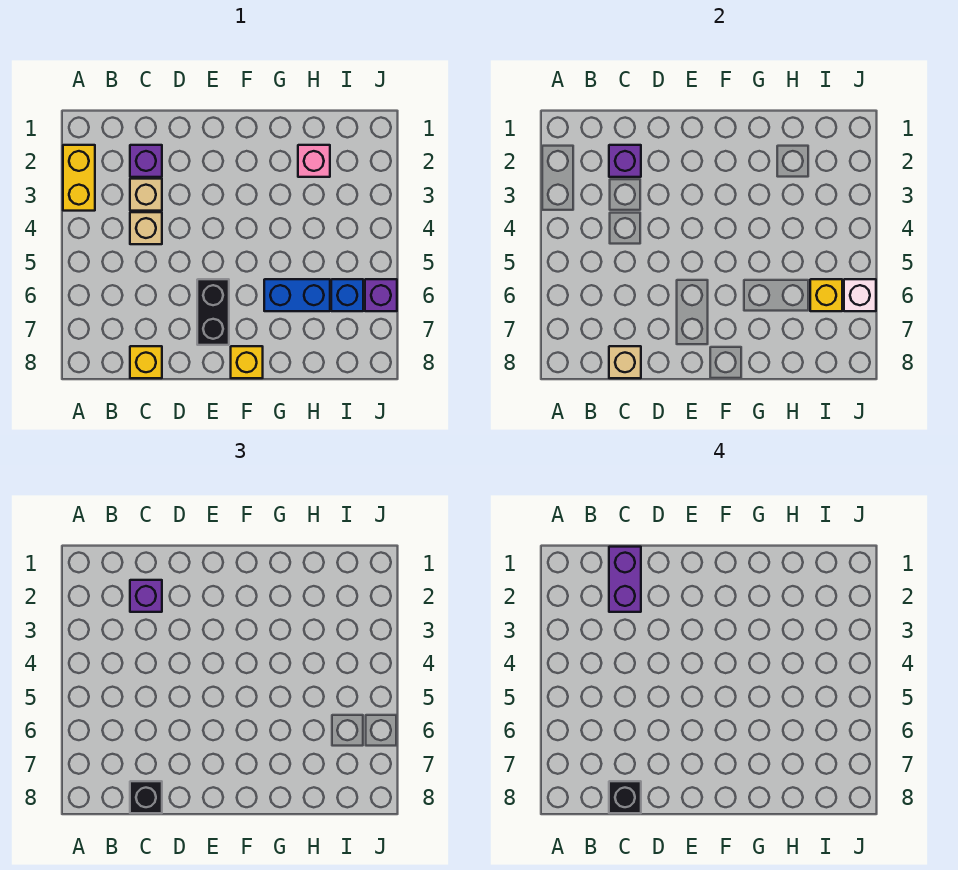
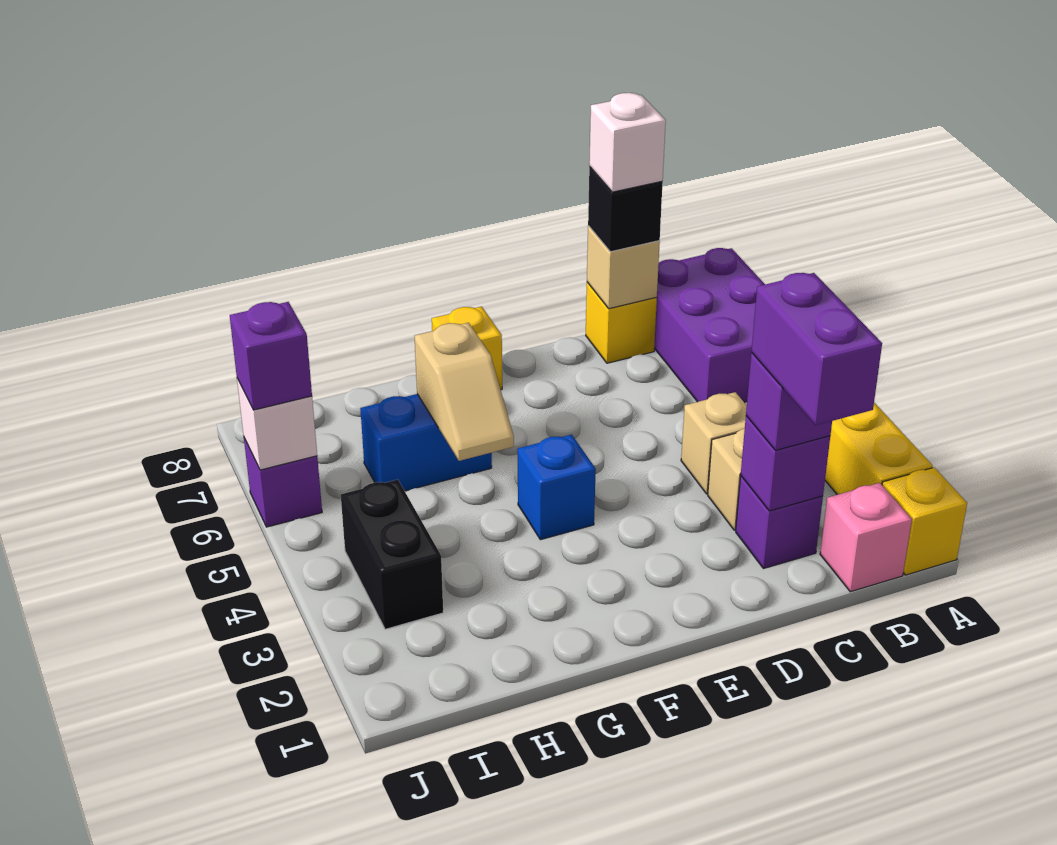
none -> purple 2x3 brick [654,248,765,402]
black 1x1 brick [609,781,641,813] -> white 1x1 brick [589,93,666,192]
black 1x2 brick [197,279,229,345] -> black 1x2 brick moved to [341,480,443,629]
none -> tan 1x2 slope [415,323,514,461]
pink 1x1 brick [298,145,330,177] -> pink 1x1 brick moved to [820,483,912,592]
blue 1x1 brick [331,279,363,311] -> blue 1x1 brick moved to [518,435,596,540]
yellow 1x1 brick [810,279,842,311] -> yellow 1x1 brick moved to [882,468,967,575]
none -> purple 1x1 brick [230,302,312,410]

